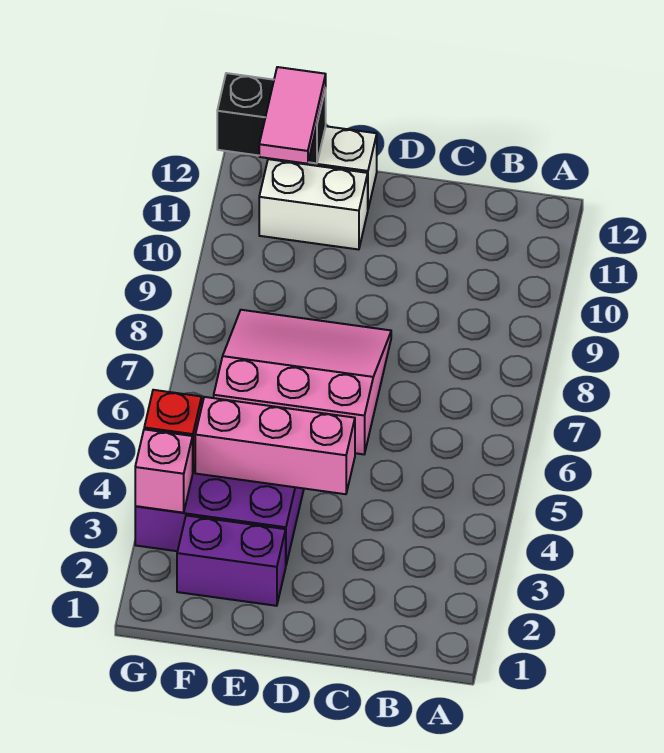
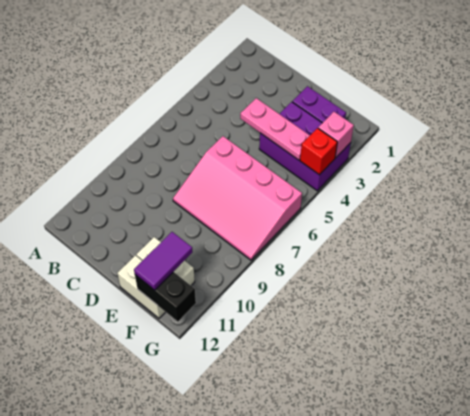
pink 1x3 brick [195,397,355,494] -> pink 1x3 plate [240,98,310,160]
pink 3x3 slope [214,310,391,454] -> pink 3x4 slope [173,136,302,260]
pink 1x2 tile [259,67,326,164] -> purple 1x2 tile [134,232,193,290]

